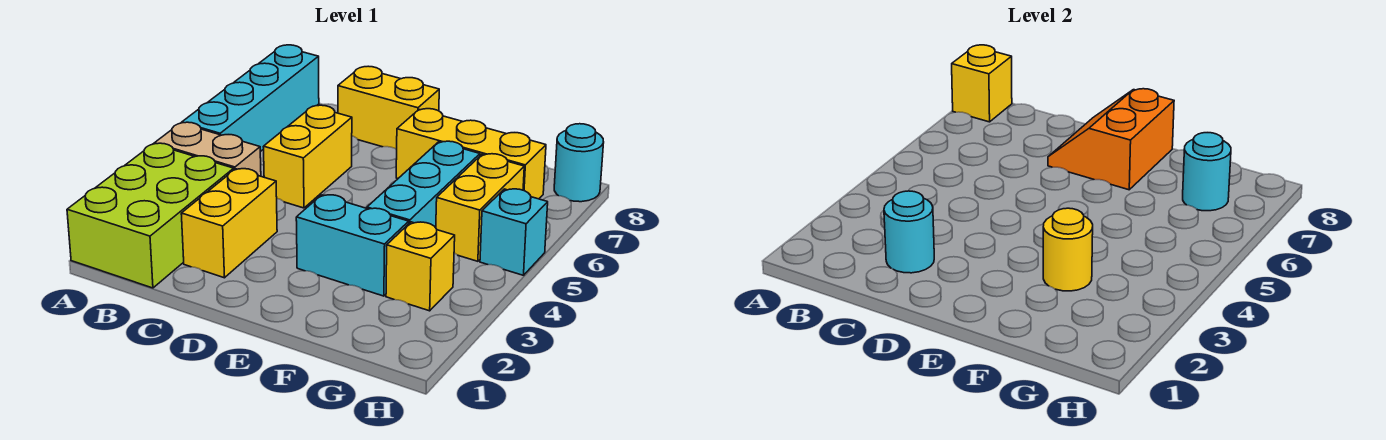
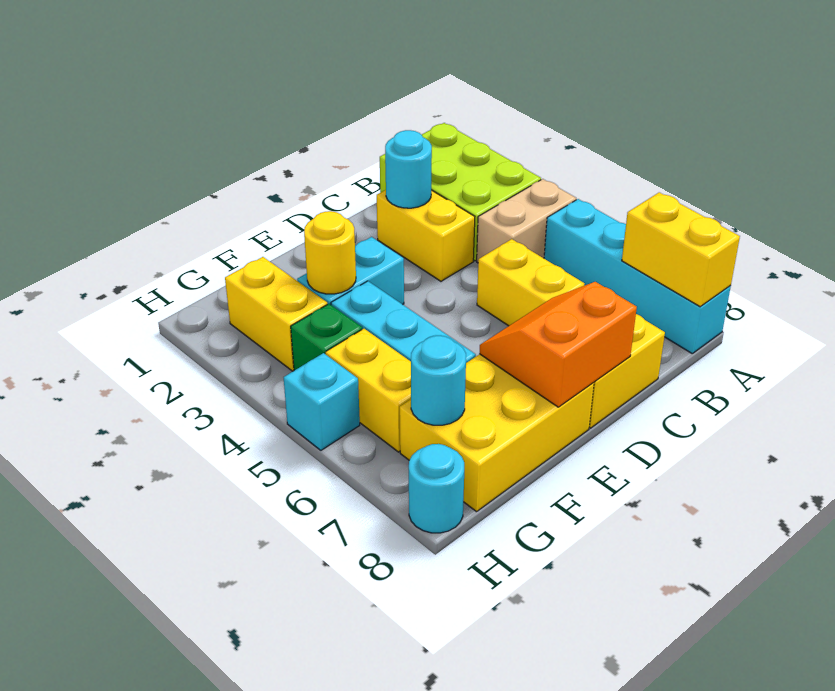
yellow 1x1 brick [952,45,1012,122] -> yellow 1x2 brick [622,192,740,307]
orange 2x2 slope [1048,89,1174,190] -> orange 2x2 slope turned to [479,282,637,407]
yellow 1x3 brick [396,109,546,199] -> yellow 2x3 brick [400,354,594,512]
yellow 1x1 brick [386,222,455,311] -> yellow 1x2 brick [225,257,327,371]
none -> green 1x1 brick [291,304,362,370]

